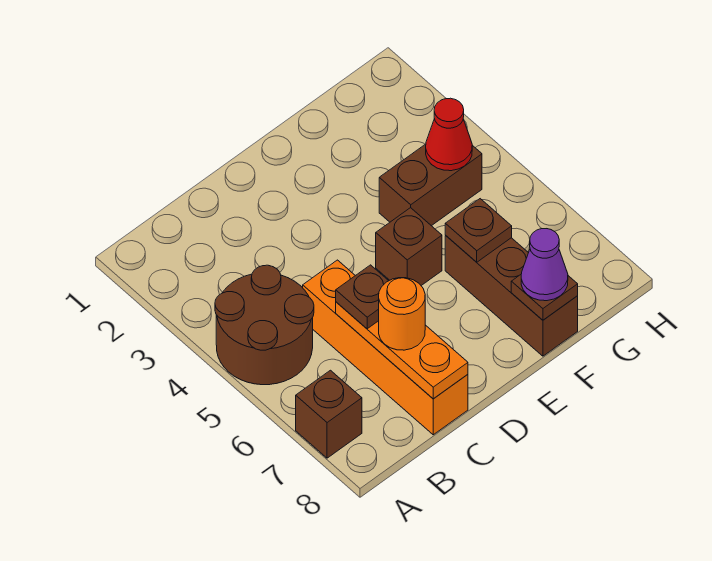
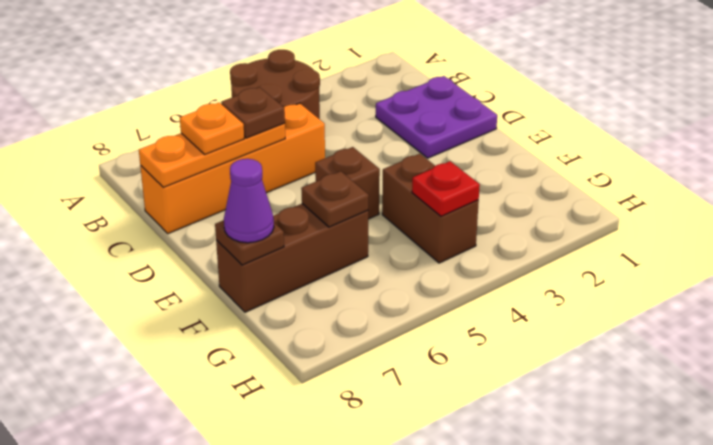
brown 1x1 brick [296,370,362,458] -> none
none -> purple 2x2 plate [376,76,497,158]
orange 1x1 round brick [379,278,425,350] -> orange 1x1 plate [180,103,244,154]
red 1x1 cone [426,98,472,171] -> red 1x1 plate [412,161,480,216]

